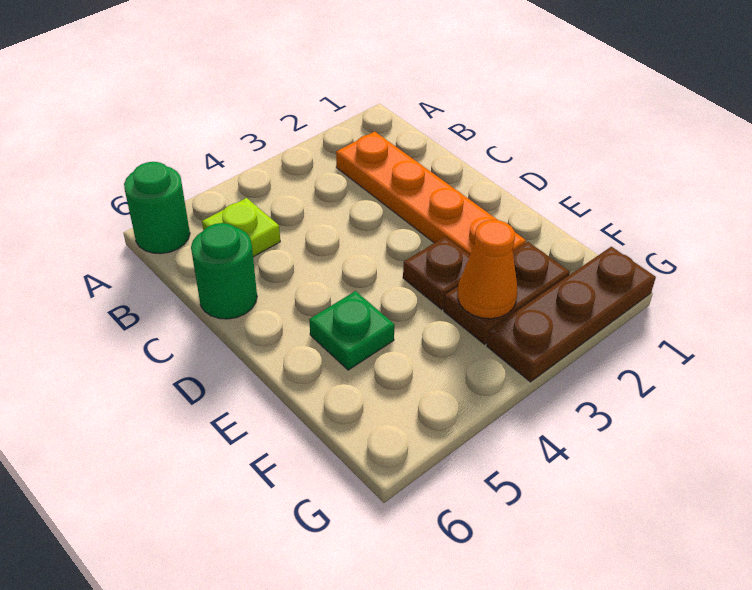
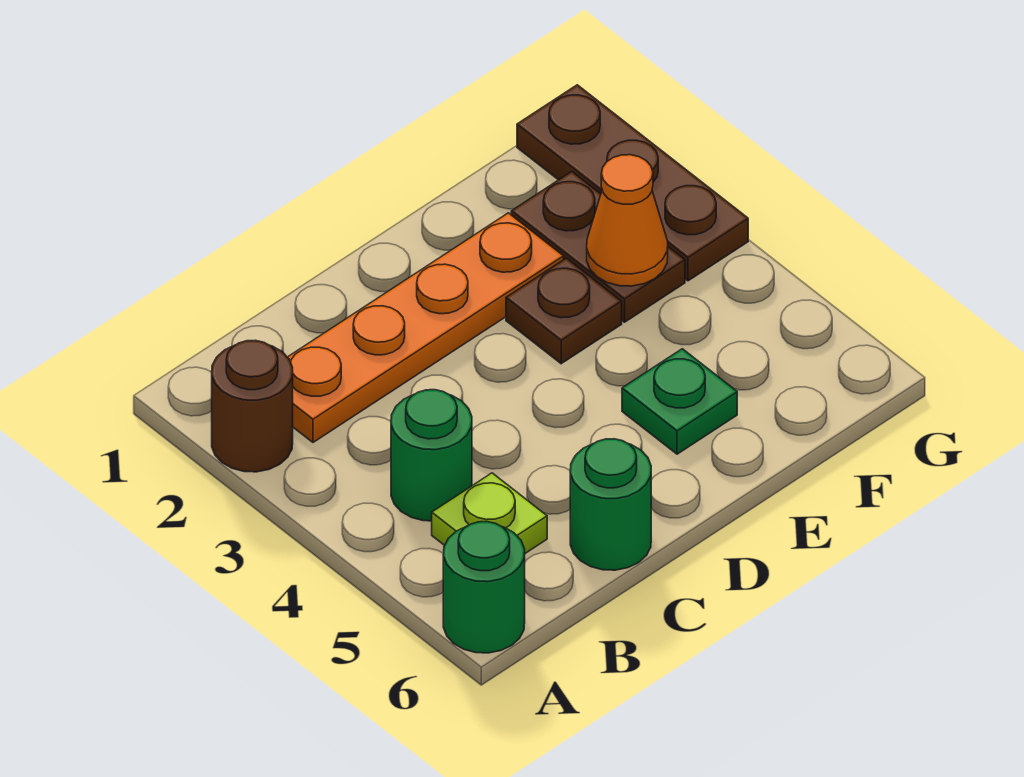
none -> brown 1x1 round brick [212,340,293,472]
none -> green 1x1 round brick [391,390,472,521]

